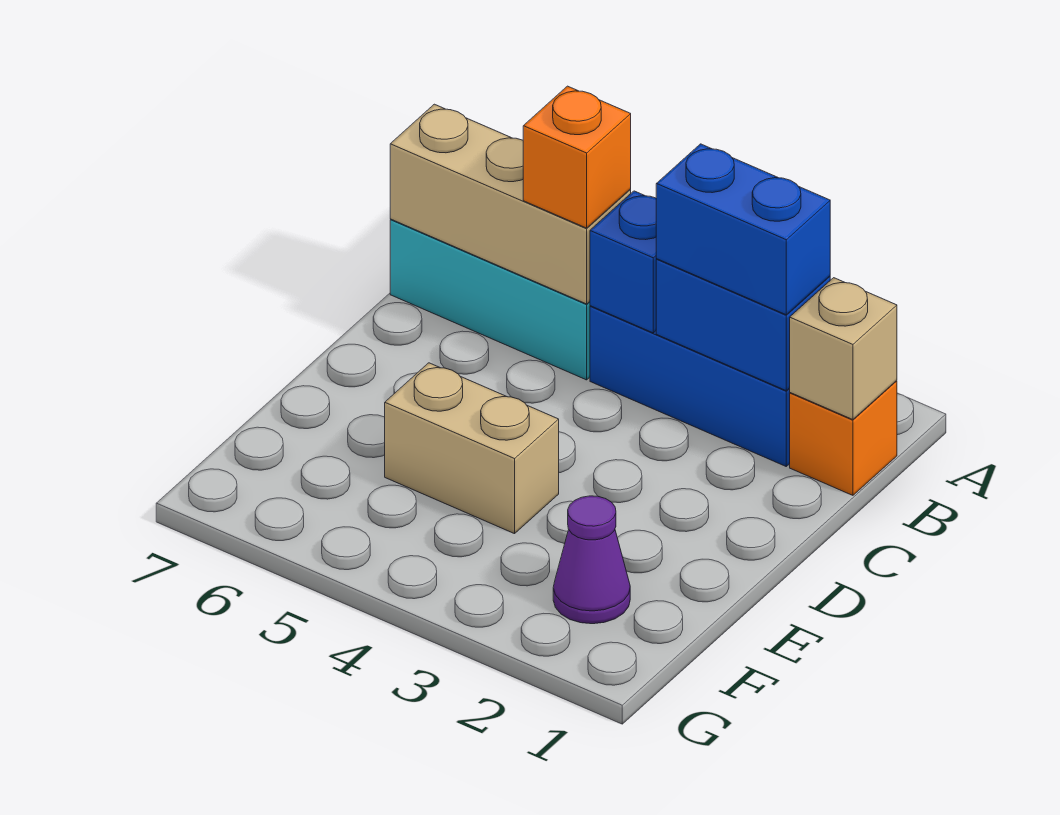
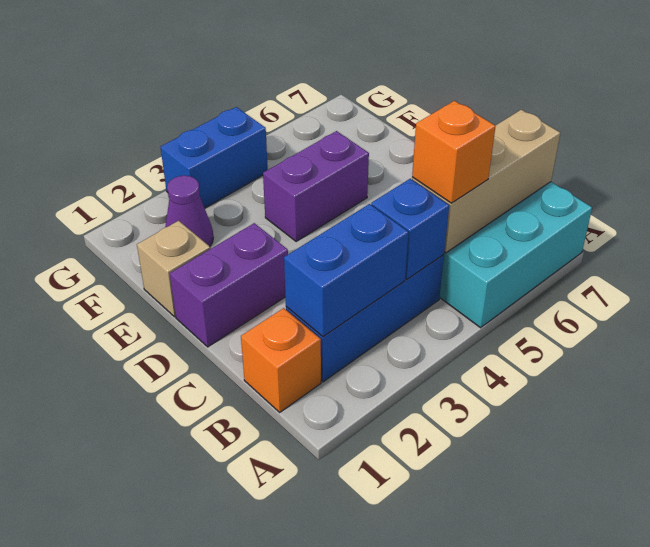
tan 1x1 brick [790,278,897,420] -> tan 1x1 brick moved to [137,221,210,317]
blue 1x2 brick [656,144,830,315] -> blue 1x2 brick moved to [161,107,268,208]
none -> purple 1x2 brick [170,223,288,347]
tan 1x2 brick [385,363,559,534] -> purple 1x2 brick [263,131,369,241]

